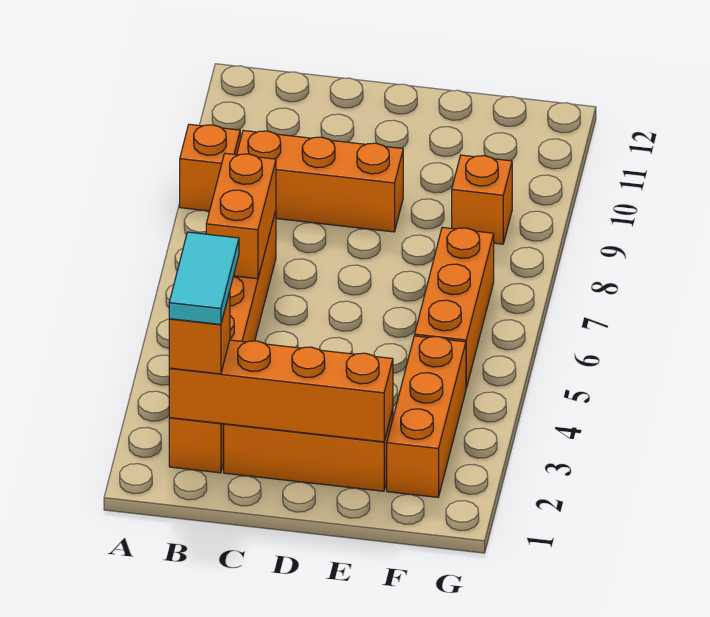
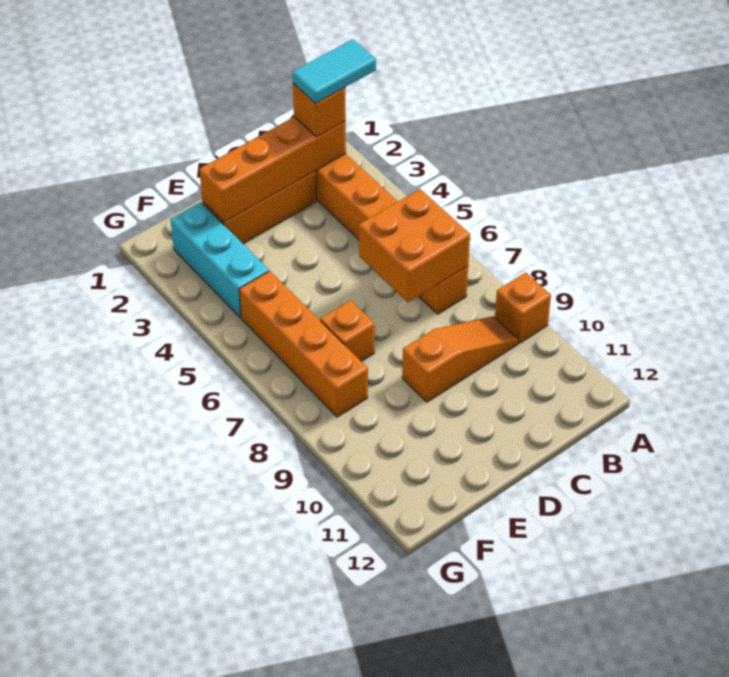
cyan 1x2 tile [169,232,239,324] -> cyan 1x2 tile turned to [292,39,376,103]
orange 1x2 brick [206,153,276,279] -> orange 2x2 brick [359,189,470,302]
orange 1x3 brick [237,130,403,232] -> orange 1x3 slope [402,316,518,402]
orange 1x3 brick [387,336,466,497] -> cyan 1x3 brick [170,202,269,318]
orange 1x3 brick [415,227,494,388] -> orange 1x4 brick [239,271,368,417]
orange 1x1 brick [452,155,512,244] -> orange 1x1 brick moved to [320,300,375,361]

